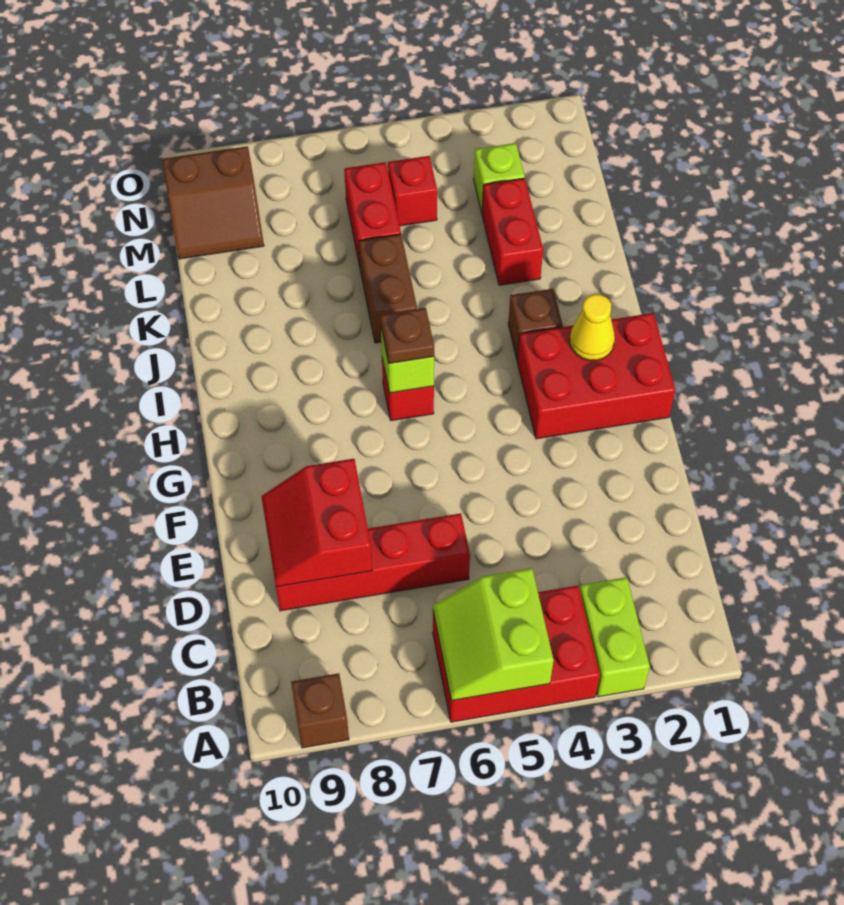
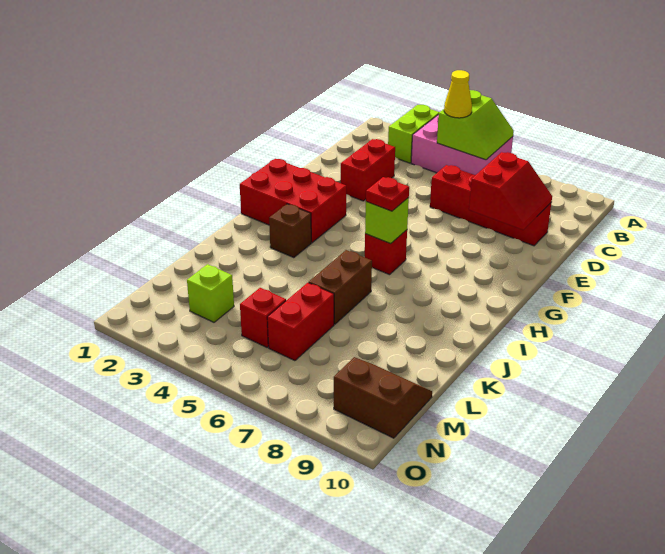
red 2x3 brick [433,586,600,722] -> pink 2x3 brick [411,115,513,175]
brown 1x1 brick [291,673,349,748] -> none
yellow 1x1 cone [570,294,615,360] -> yellow 1x1 cone moved to [444,70,472,118]
brown 1x1 plate [381,308,434,364] -> red 1x1 plate [366,177,409,211]
red 1x2 brick [482,178,543,285] -> red 1x2 brick moved to [341,139,395,201]

